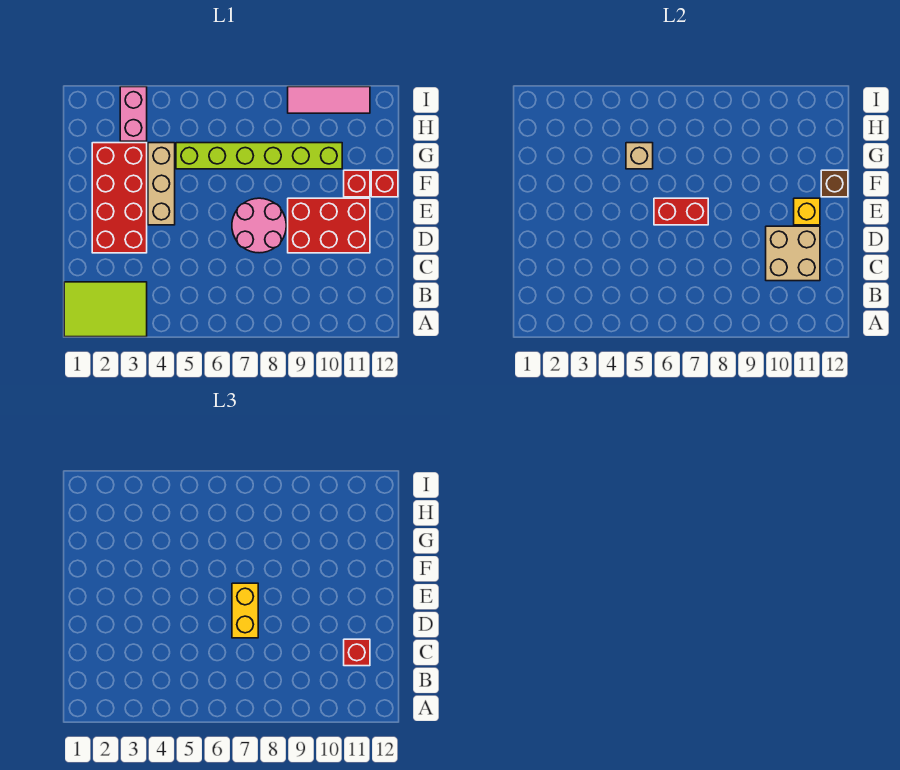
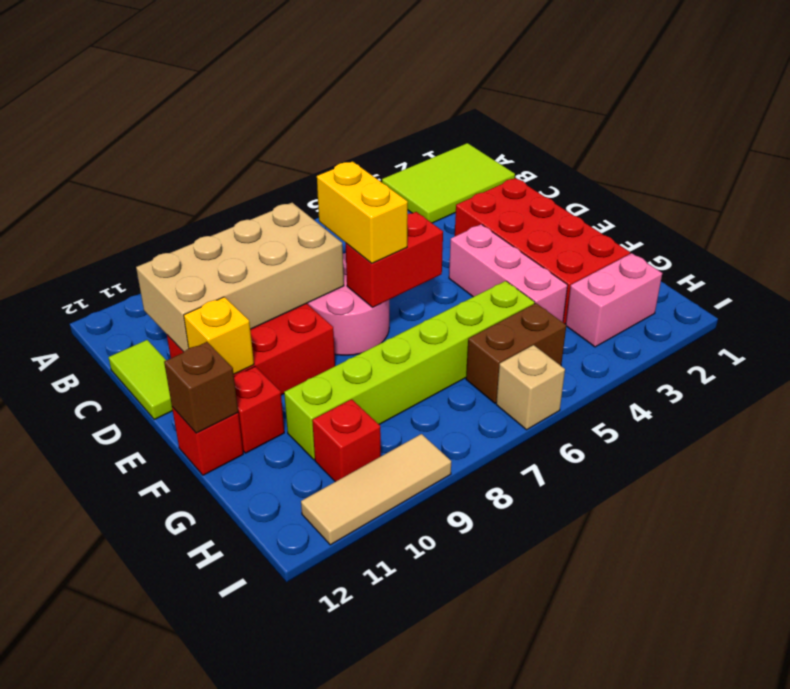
tan 2x2 brick [766,226,820,281] -> tan 2x4 brick [136,203,344,352]
red 1x1 brick [344,639,370,666] -> red 1x1 brick moved to [312,399,381,482]
none -> lime 1x2 tile [109,340,173,419]
tan 1x3 brick [148,143,175,225] -> pink 1x3 brick [449,224,568,322]
tan 1x1 brick [626,143,653,169] -> tan 1x1 brick moved to [496,345,565,430]
pink 1x2 brick [120,87,147,141] -> pink 1x2 brick turned to [566,253,662,347]
none -> brown 1x2 brick [466,303,566,403]
pink 1x3 tile [288,87,370,113] -> tan 1x3 tile [301,434,451,545]

